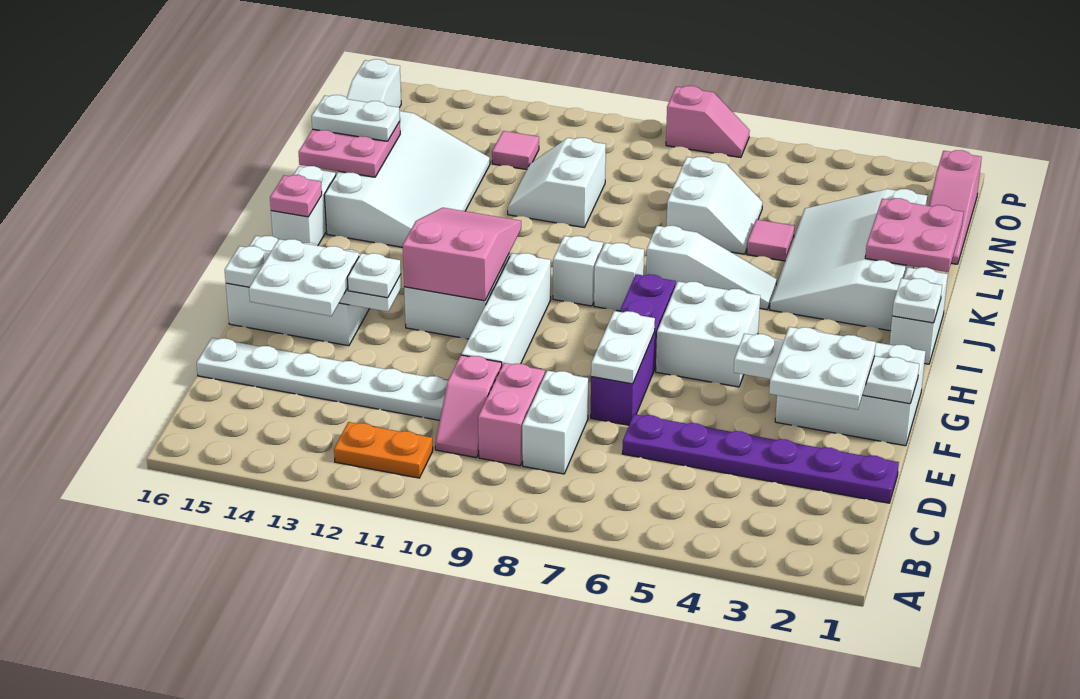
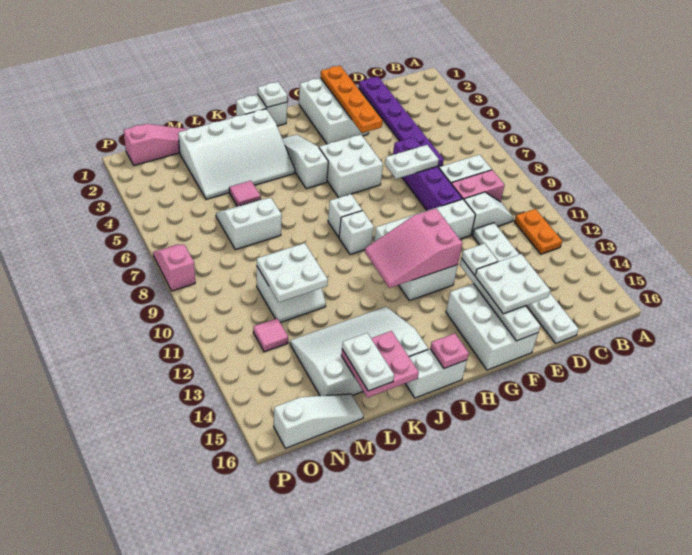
pink 1x2 slope [435,355,502,458] -> white 1x2 slope [464,192,513,235]
white 2x2 plate [769,327,876,410] -> white 2x2 plate moved to [257,243,328,302]
purple 1x4 brick [591,274,676,425] -> purple 1x4 brick turned to [393,137,462,211]
white 1x4 plate [734,333,919,404] -> orange 1x4 plate [321,66,383,133]
white 1x3 slope [646,226,777,310] -> white 1x3 slope moved to [283,135,328,189]
pink 2x2 plate [865,198,963,272] -> none

